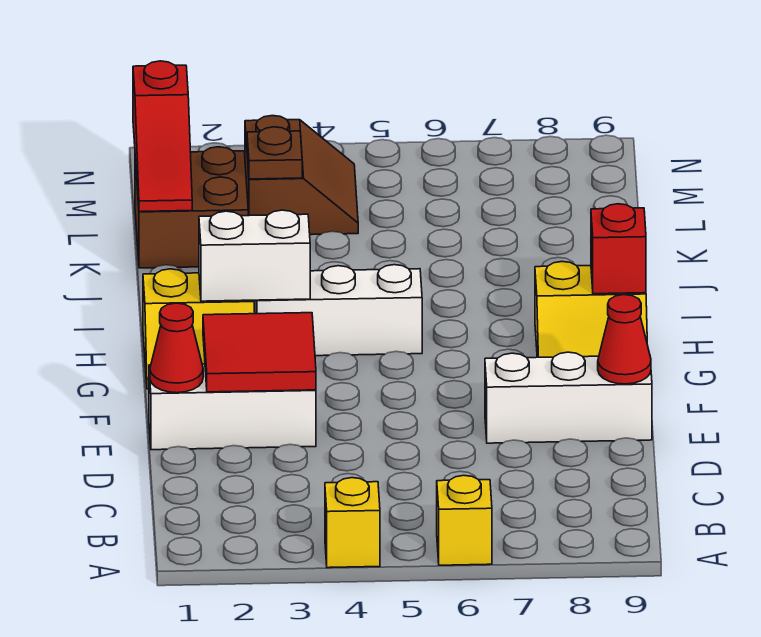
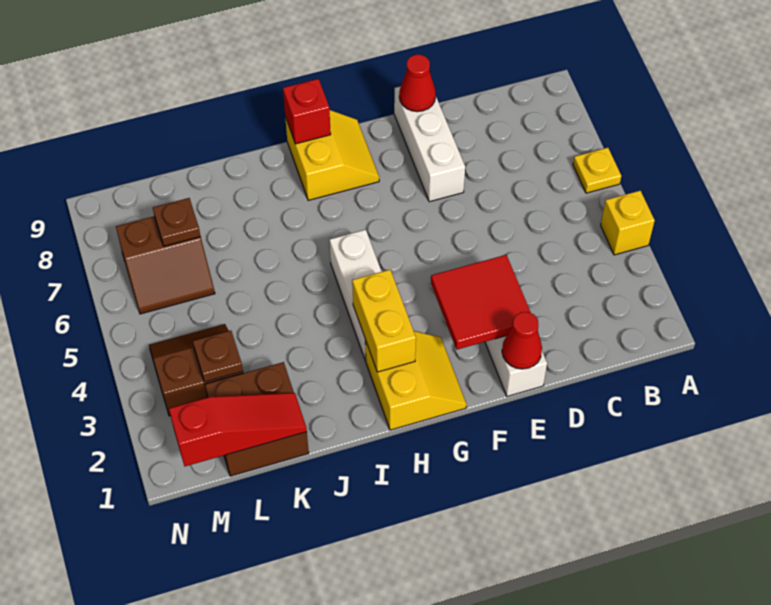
yellow 1x1 brick [437,475,492,565] -> yellow 1x1 plate [573,148,621,193]
white 1x2 brick [199,210,310,301] -> yellow 1x2 brick [352,270,416,372]
none -> brown 2x2 slope [116,216,215,314]
none -> brown 1x1 plate [153,198,201,246]

